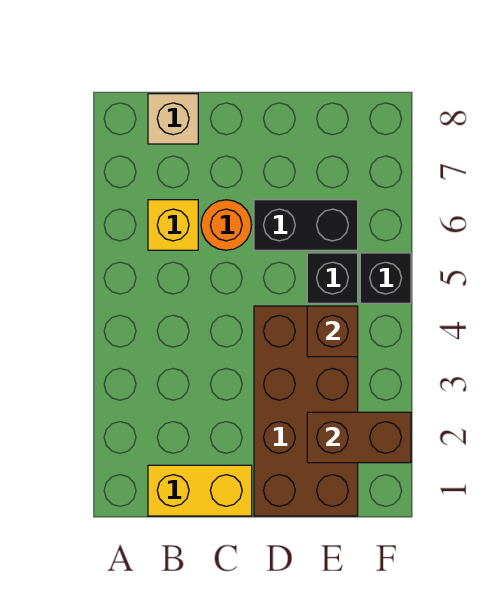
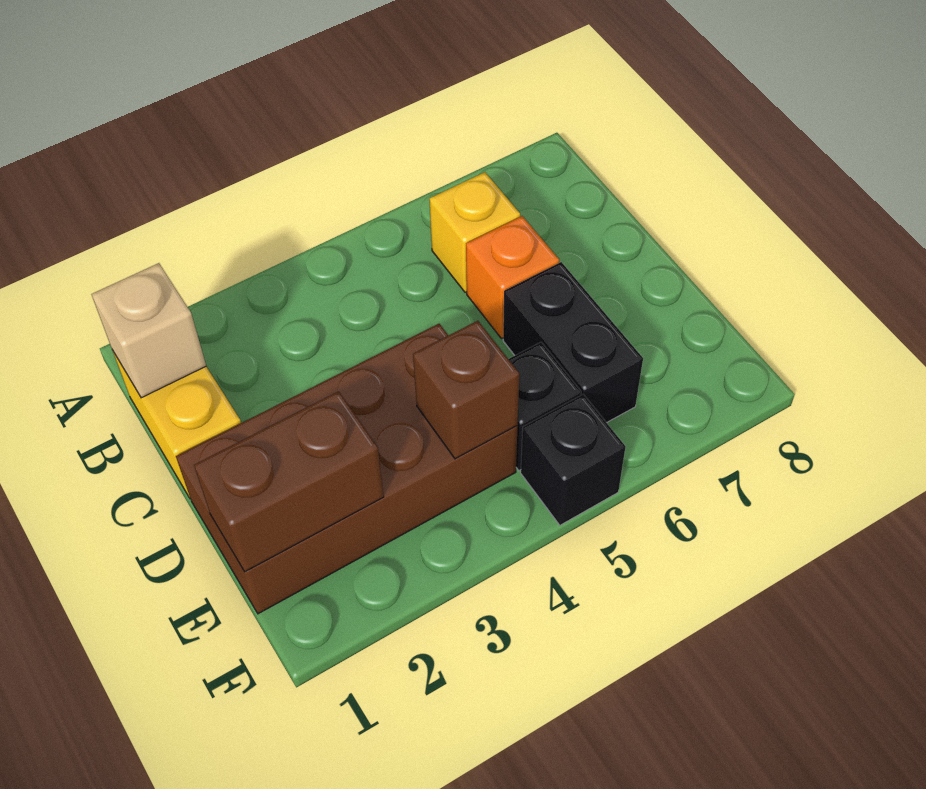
tan 1x1 brick [148,94,198,144] -> tan 1x1 brick moved to [91,263,206,398]
orange 1x1 round brick [201,200,251,250] -> orange 1x1 brick [466,216,559,339]
brown 1x2 brick [307,412,411,463] -> brown 1x2 brick turned to [194,391,384,572]

